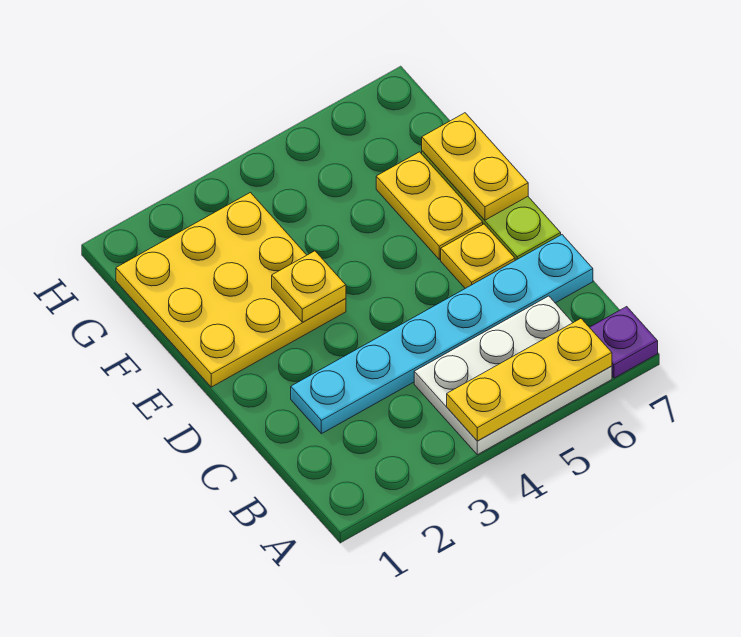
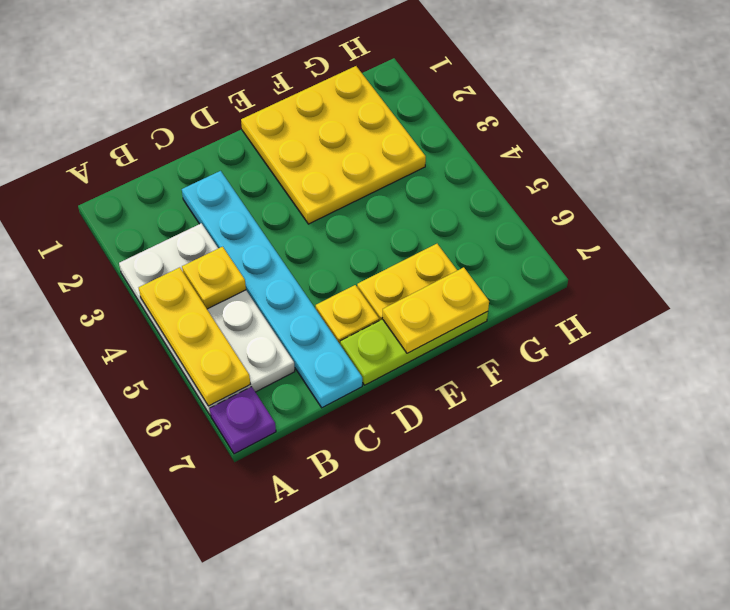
white 2x3 plate [414,296,612,455] -> white 2x4 plate [119,223,295,415]
yellow 1x1 plate [272,251,346,322] -> yellow 1x1 plate moved to [182,247,246,309]

